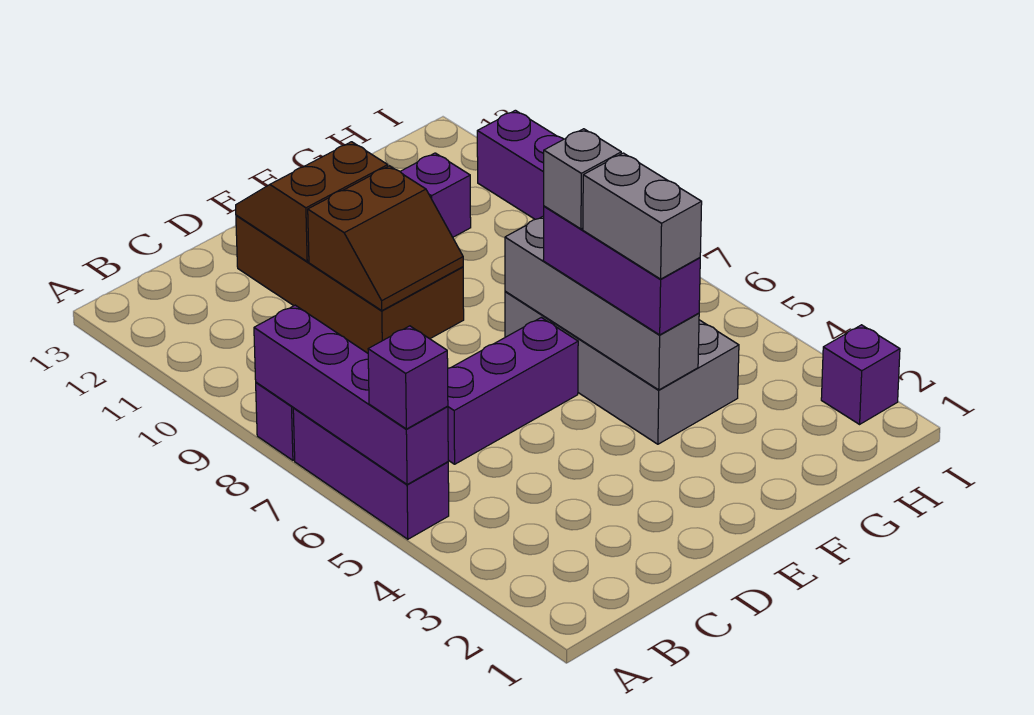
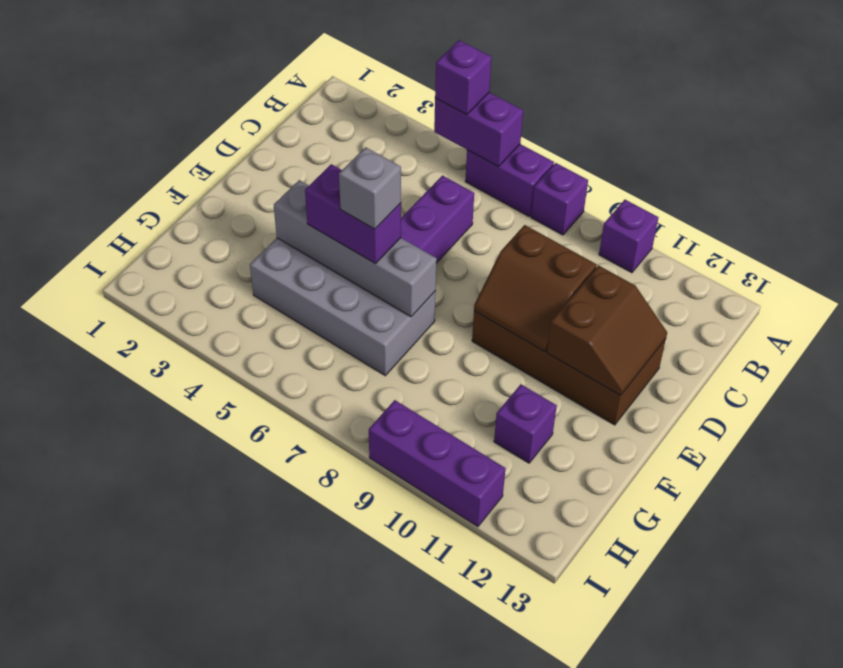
purple 1x3 brick [293,408,449,539] -> purple 1x2 brick [465,144,554,216]
purple 1x4 brick [254,305,448,485] -> purple 1x2 brick [434,92,523,167]
brown 2x2 slope [308,166,463,311] -> brown 2x2 slope turned to [474,225,597,352]
purple 1x3 brick [543,206,700,335] -> purple 1x2 brick [305,164,401,264]
grey 1x2 brick [583,153,702,279] -> none
purple 1x1 brick [821,325,900,424] -> purple 1x1 brick moved to [599,200,658,273]

